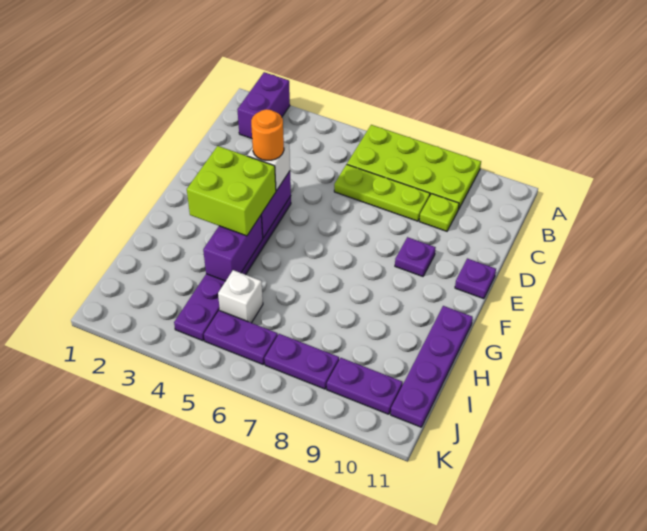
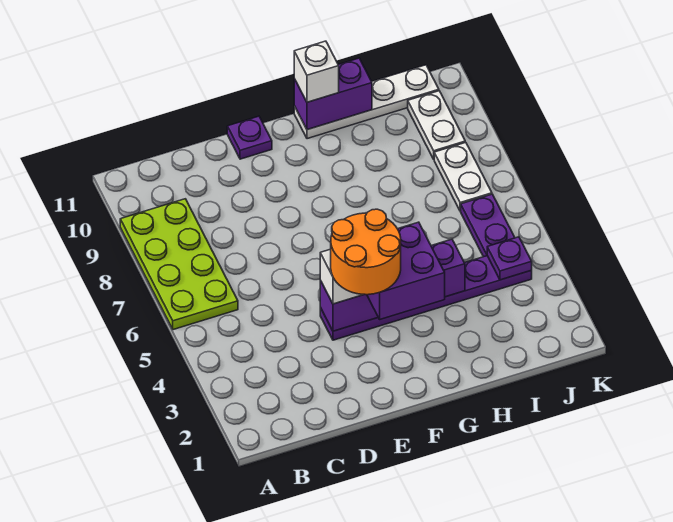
purple 1x2 brick [237,72,290,138] -> purple 1x2 brick moved to [294,58,372,130]
lime 1x3 plate [334,164,430,221] -> none
lime 1x1 plate [419,194,459,231] -> none
orange 1x1 round brick [251,109,284,160] -> orange 2x2 round brick [331,209,401,295]
purple 1x1 plate [395,237,436,276] -> purple 1x1 plate moved to [487,237,532,280]
lime 2x2 brick [187,146,276,236] -> purple 2x2 brick [367,222,445,319]
purple 1x4 plate [391,306,473,427] -> white 1x4 plate [294,65,439,139]
white 1x1 brick [218,270,263,323] -> white 1x1 brick moved to [294,41,339,102]
purple 1x2 plate [264,334,339,389] -> white 1x2 plate [434,142,492,211]
purple 1x2 plate [327,358,403,414] -> white 1x2 plate [408,91,465,159]

